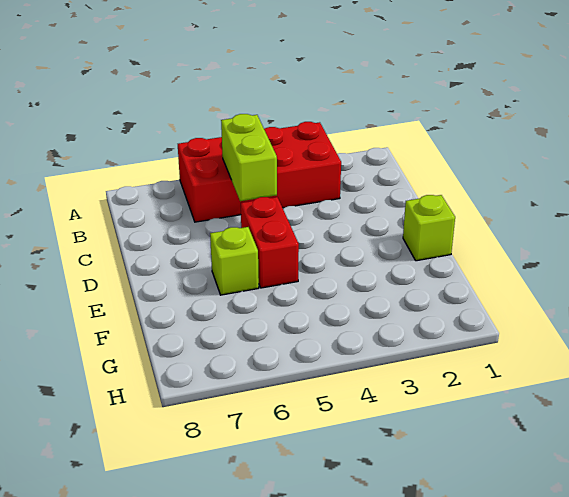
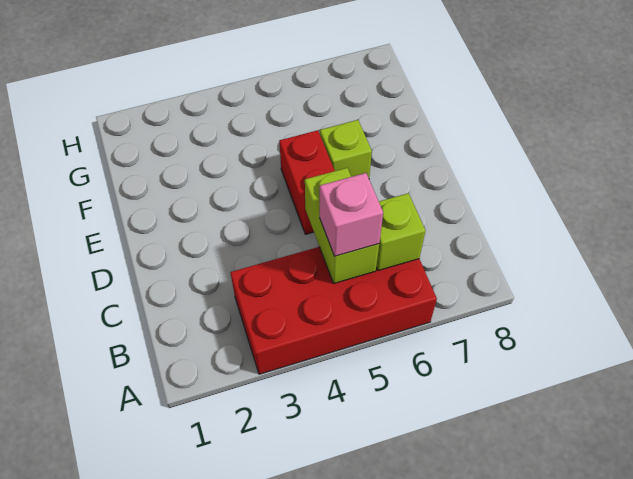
none -> pink 1x1 brick [320,173,383,256]
lime 1x1 brick [403,195,455,261] -> lime 1x1 brick moved to [376,193,425,271]

